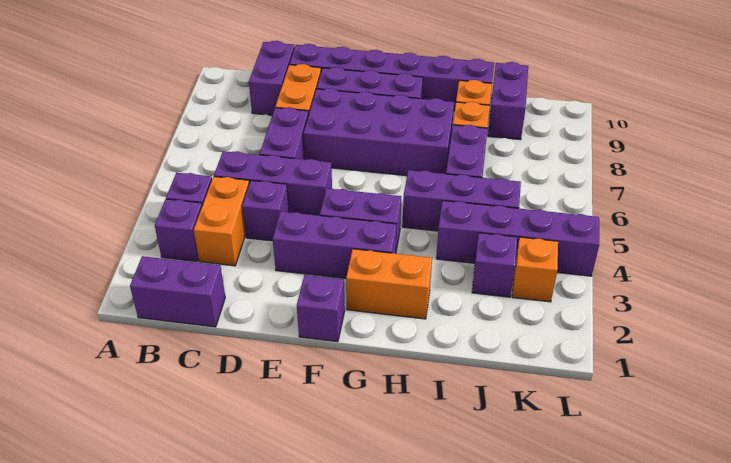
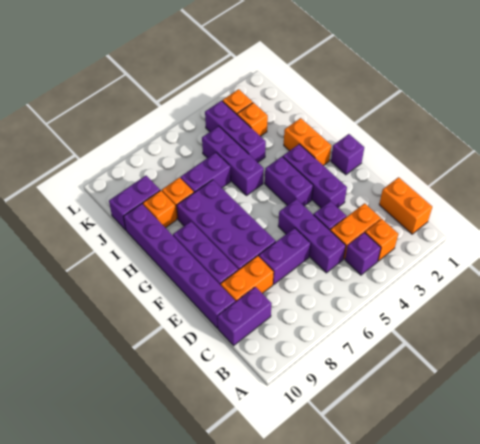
purple 1x2 brick [130,256,225,327] -> orange 1x2 brick [379,177,432,234]
purple 1x1 brick [155,199,202,262] -> orange 1x1 brick [365,219,398,261]
purple 1x4 brick [436,201,599,276] -> purple 1x3 brick [205,101,266,162]
purple 1x1 brick [472,233,517,297] -> orange 1x1 brick [237,103,268,136]

